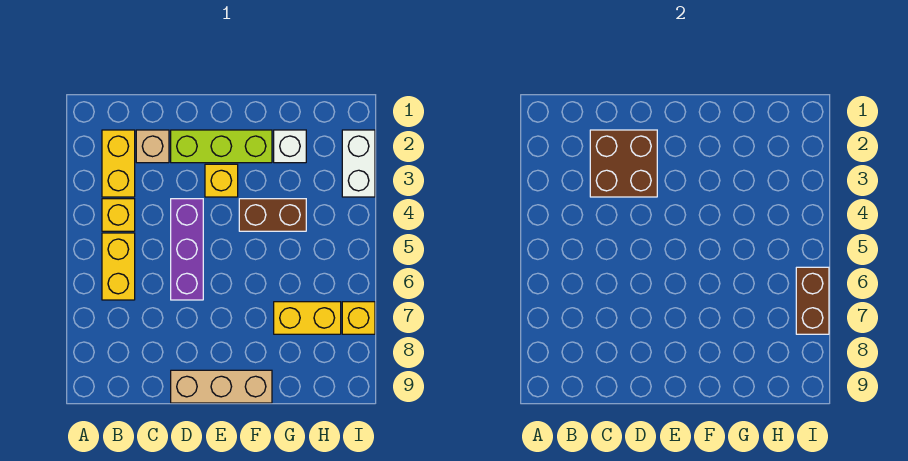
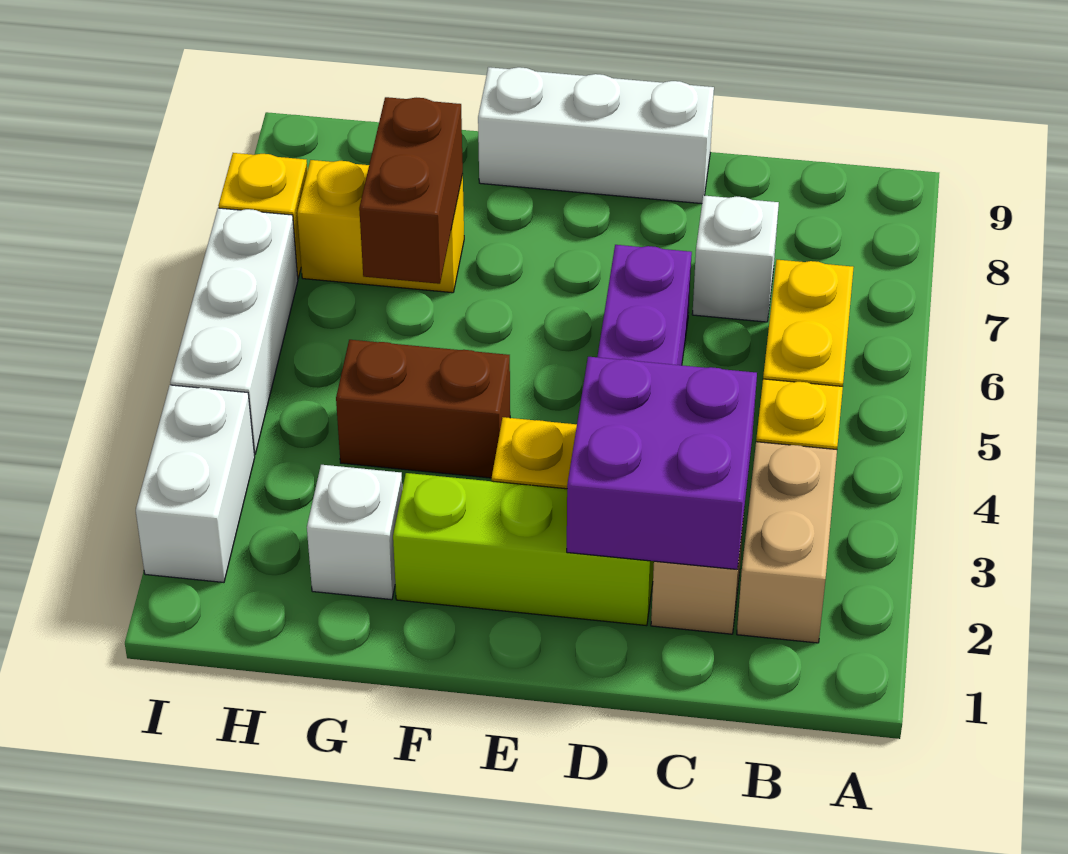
yellow 1x2 brick [102,130,135,197] -> tan 1x2 brick [737,442,837,643]
brown 2x2 brick [590,130,657,197] -> purple 2x2 brick [567,357,757,569]
none -> white 1x1 brick [692,195,779,322]
tan 1x3 brick [171,370,272,403] -> white 1x3 brick [478,67,714,204]
none -> white 1x3 brick [170,208,298,455]
brown 1x2 brick [796,267,829,334] -> brown 1x2 brick moved to [359,97,463,284]

